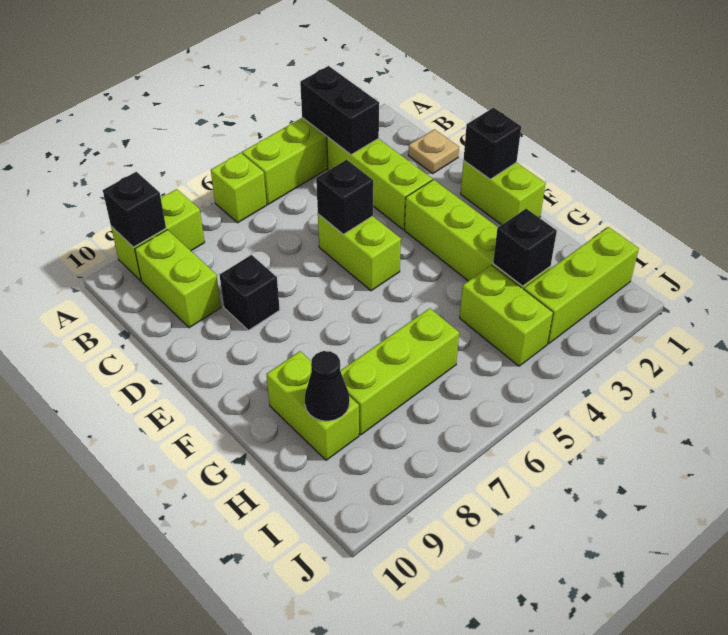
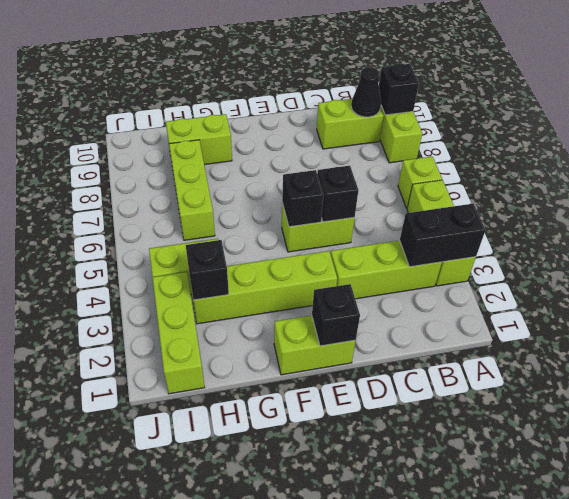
tan 1x1 plate [408,129,459,173] -> none
black 1x1 brick [220,255,280,330] -> black 1x1 brick moved to [282,170,323,227]
black 1x1 cone [305,351,350,421] -> black 1x1 cone moved to [351,67,381,117]

